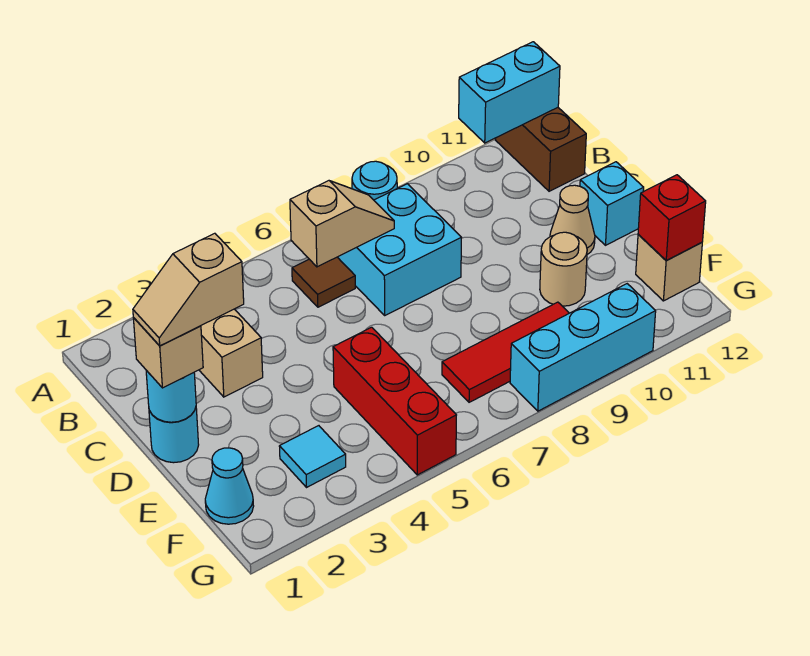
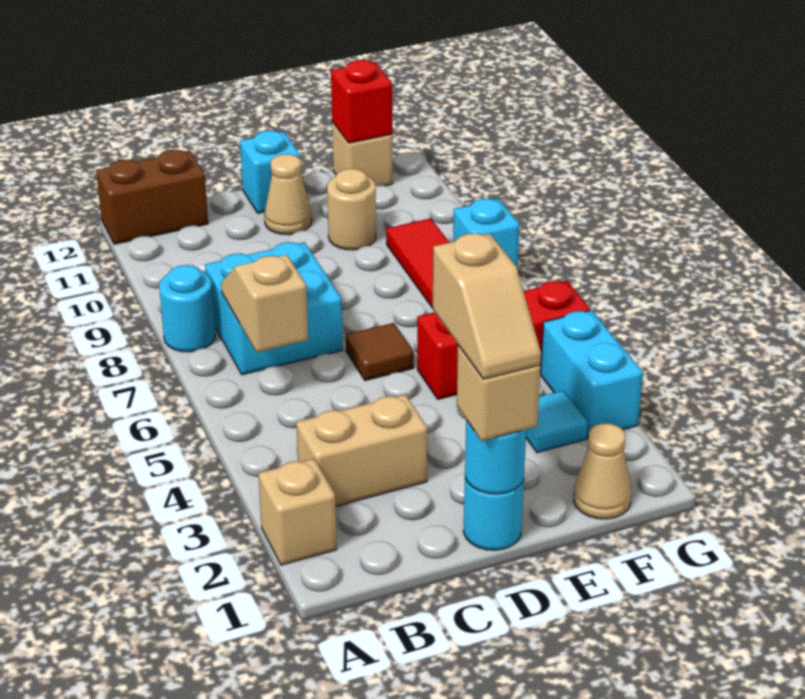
none -> tan 1x1 brick [259,459,337,565]
cyan 1x2 brick [459,42,560,143] -> cyan 1x2 brick moved to [540,310,643,438]
brown 1x1 tile [292,257,355,307] -> brown 1x1 tile moved to [346,323,414,381]
cyan 1x1 cone [205,448,254,524] -> tan 1x1 cone [574,423,631,519]
cyan 1x3 brick [510,284,656,411] -> cyan 1x1 brick [453,199,520,270]

